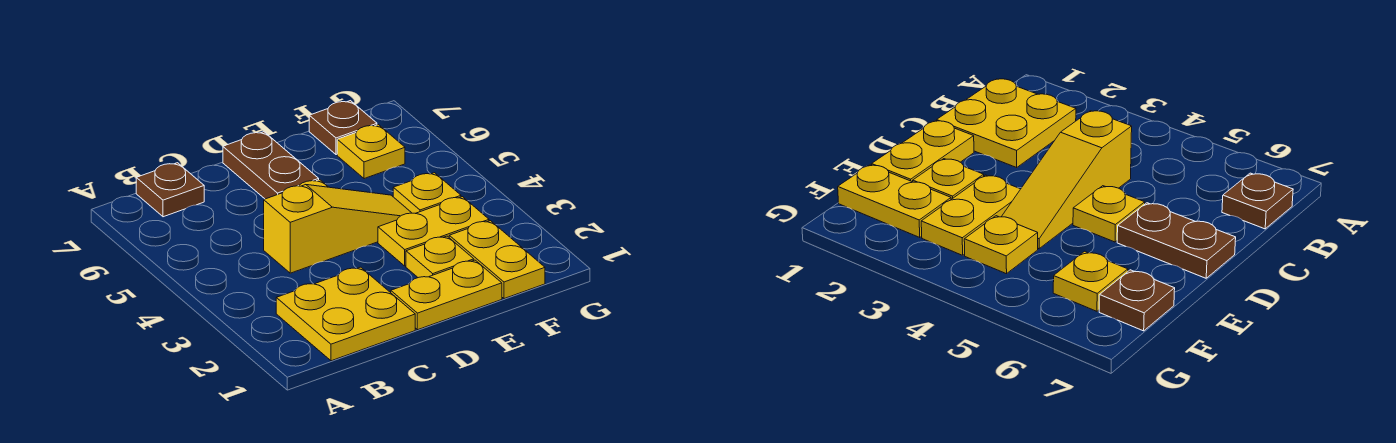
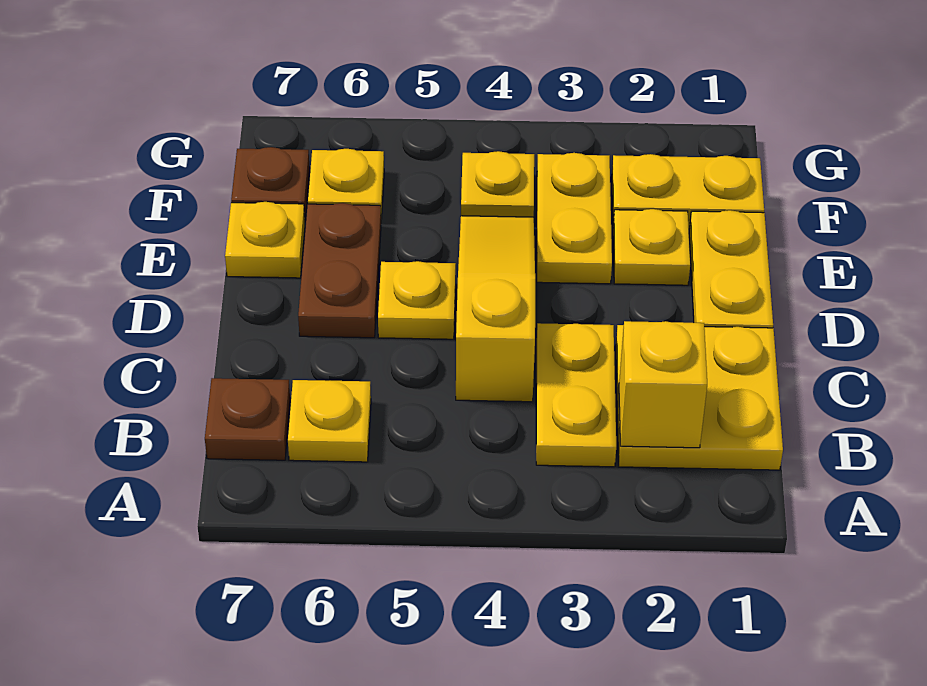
none -> yellow 1x1 brick [619,321,707,448]
none -> yellow 1x2 plate [536,323,616,467]
none -> yellow 1x1 plate [288,380,371,462]
brown 1x2 plate [223,132,319,199] -> brown 1x2 plate turned to [298,203,381,338]
none -> yellow 1x1 plate [225,202,305,278]

